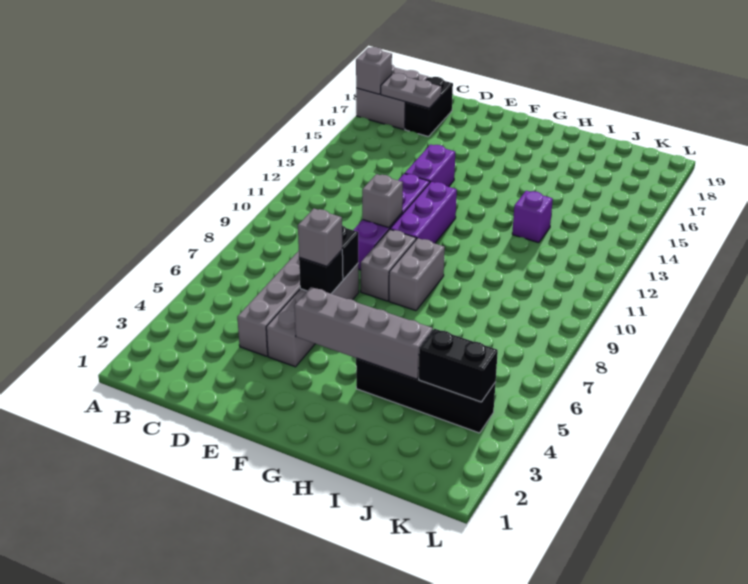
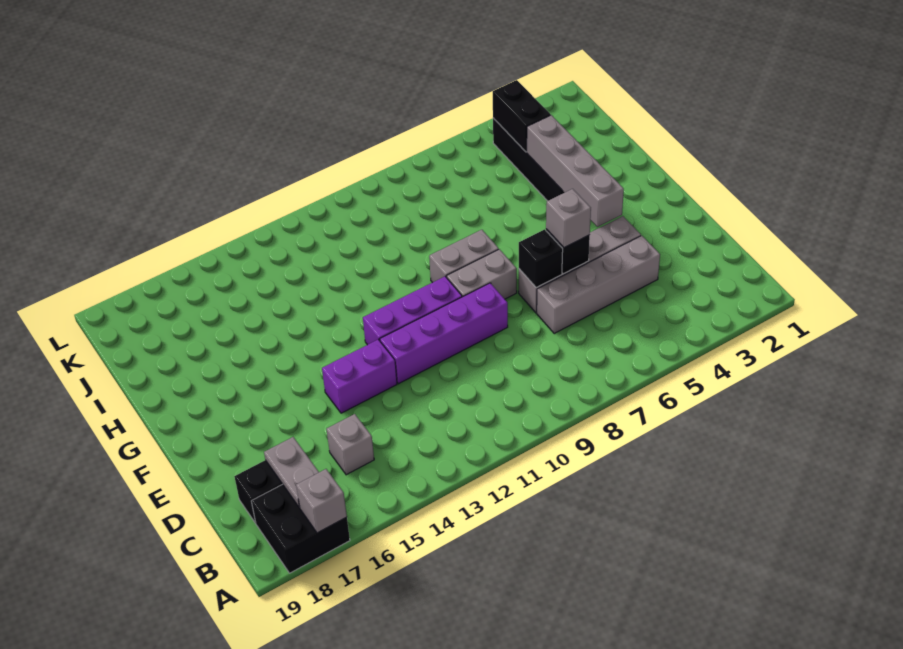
grey 2x2 brick [356,65,428,130] -> black 2x2 brick [251,484,350,573]
grey 1x1 brick [362,174,403,228] -> grey 1x1 brick moved to [327,414,374,475]
purple 1x1 brick [512,191,553,243] -> none

